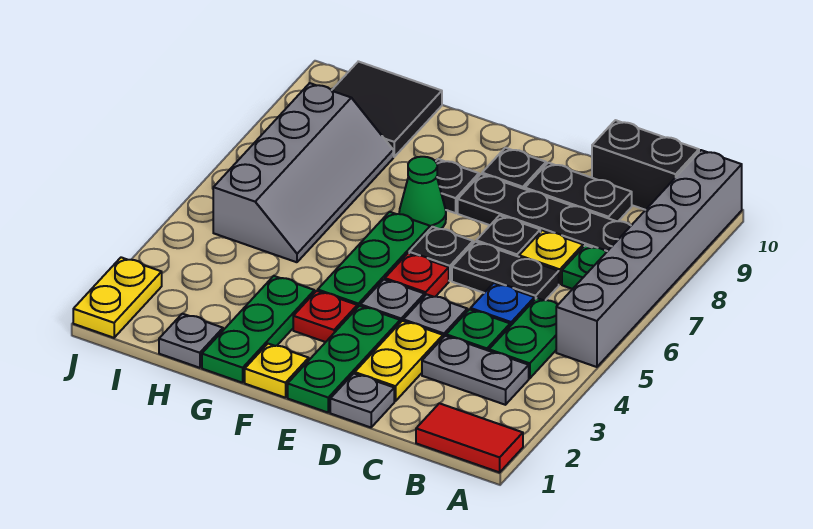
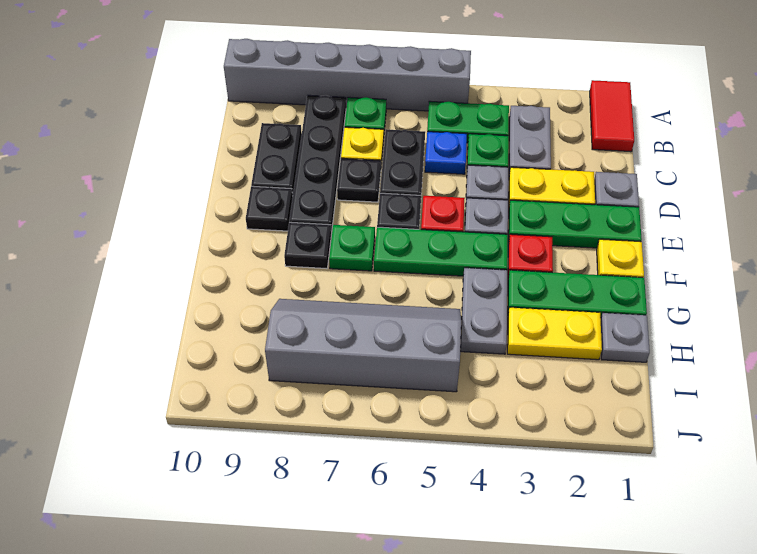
black 1x2 brick [592,120,699,210] -> none
green 1x1 cone [399,157,446,229] -> green 1x1 plate [329,225,375,271]
none -> grey 1x2 plate [461,268,507,354]
black 2x2 tile [332,61,442,157] -> none
yellow 1x2 plate [73,257,162,338] -> yellow 1x2 plate moved to [507,307,602,360]

